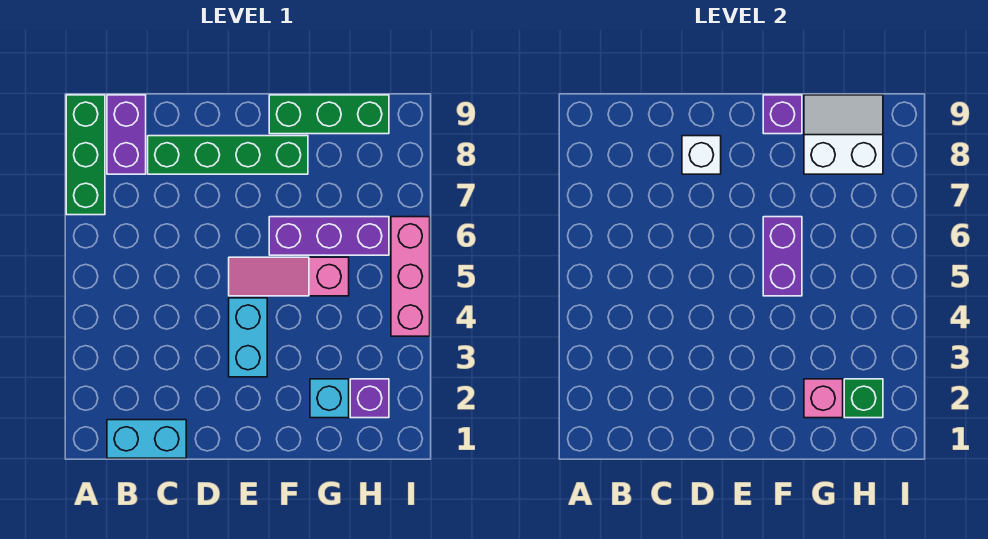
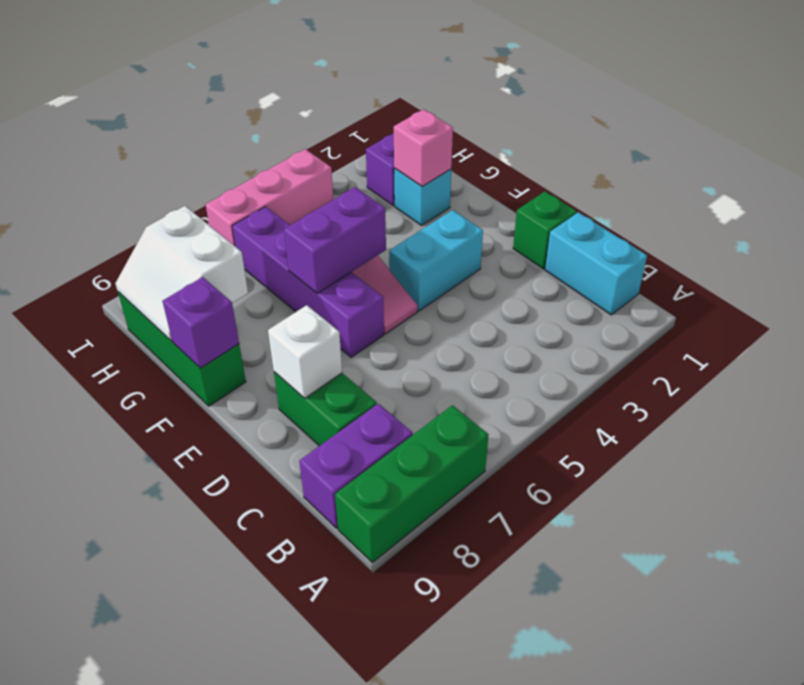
green 1x4 brick [148,136,308,174] -> green 1x2 brick [274,372,377,446]
purple 1x3 brick [269,217,389,255] -> purple 1x4 brick [232,206,384,357]
green 1x1 brick [844,379,883,418] -> green 1x1 brick moved to [513,191,577,269]

